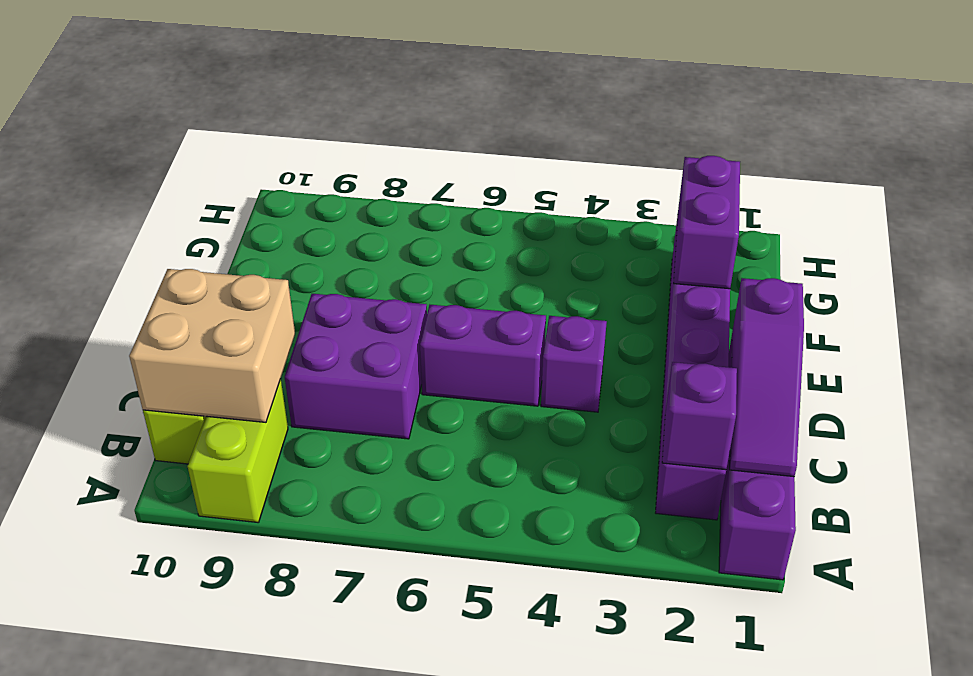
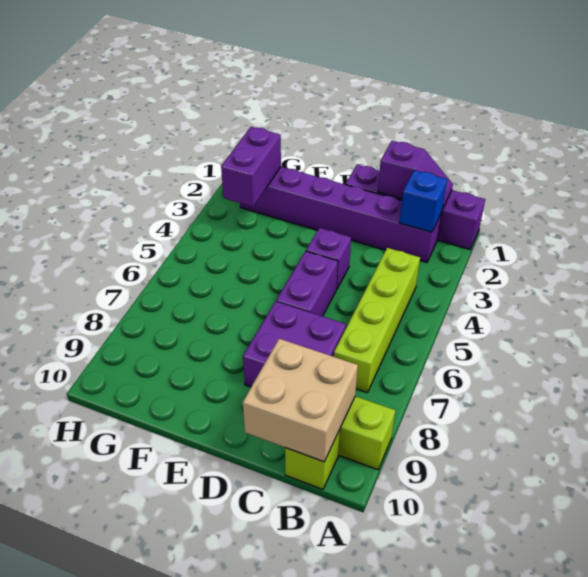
purple 1x3 slope [730,278,804,477] -> purple 1x2 slope [378,141,453,210]
purple 1x1 brick [662,362,737,470] -> blue 1x1 brick [399,170,447,232]
none -> lime 1x4 brick [334,248,420,392]
purple 1x2 brick [673,156,740,289] -> purple 1x2 brick turned to [221,127,281,207]

